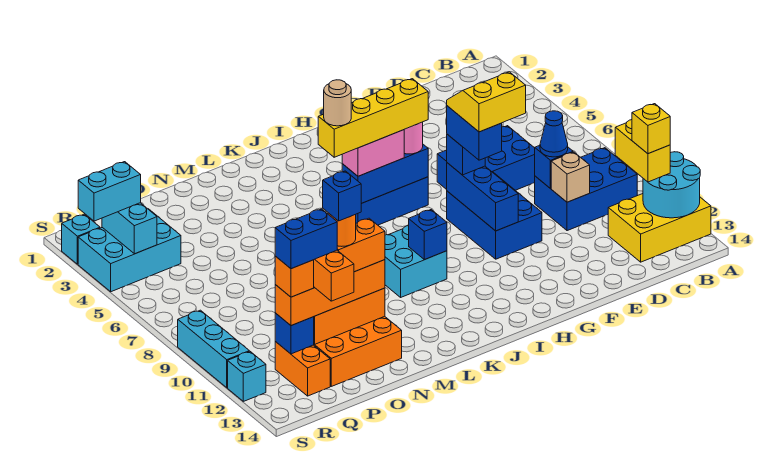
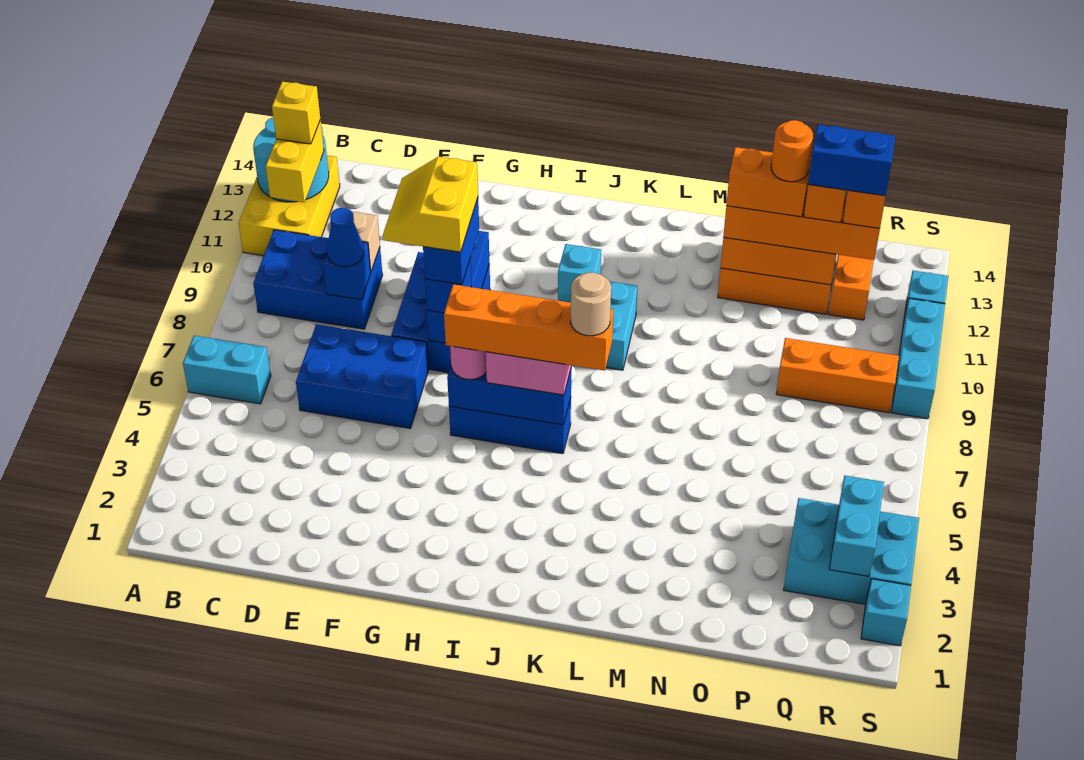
yellow 2x3 brick [608,194,711,262] -> yellow 2x3 brick turned to [239,155,340,256]
yellow 2x2 slope [447,72,526,132] -> yellow 2x2 slope turned to [383,157,478,252]
yellow 1x4 brick [318,79,428,157] -> orange 1x4 brick [444,284,613,371]
blue 1x1 brick [409,210,447,260] -> cyan 1x1 brick [558,244,601,303]
blue 1x1 brick [323,171,362,221] -> none
none -> orange 1x3 brick [776,338,899,412]
blue 1x1 brick [275,313,314,354] -> none
cyan 1x2 brick [78,162,141,221] -> cyan 1x2 brick moved to [183,335,271,404]

